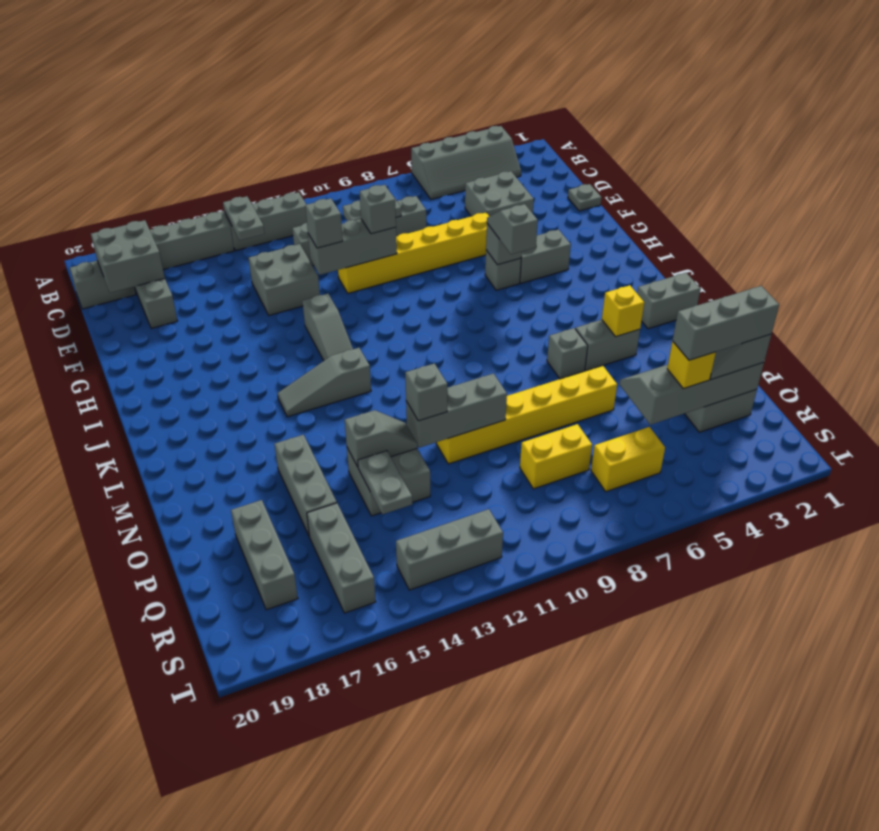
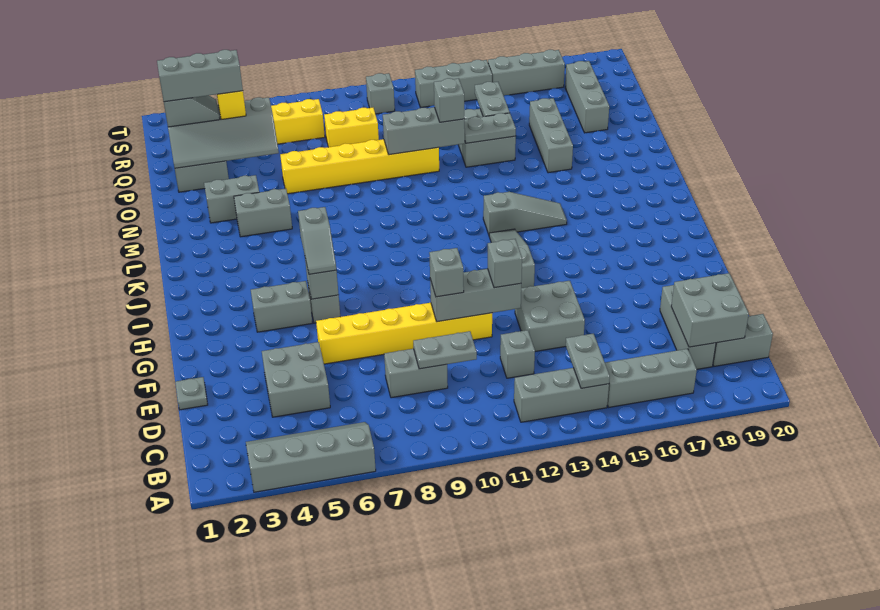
grey 1x2 brick [637,273,700,329] -> grey 1x2 brick moved to [204,175,259,223]
yellow 1x1 brick [602,285,644,337] -> none
grey 1x1 brick [547,328,588,379] -> grey 1x1 brick moved to [366,73,395,114]
grey 1x2 slope [345,410,417,467] -> grey 1x2 plate [464,113,516,143]
grey 1x3 brick [307,503,376,613] -> grey 1x3 brick turned to [488,50,565,96]

